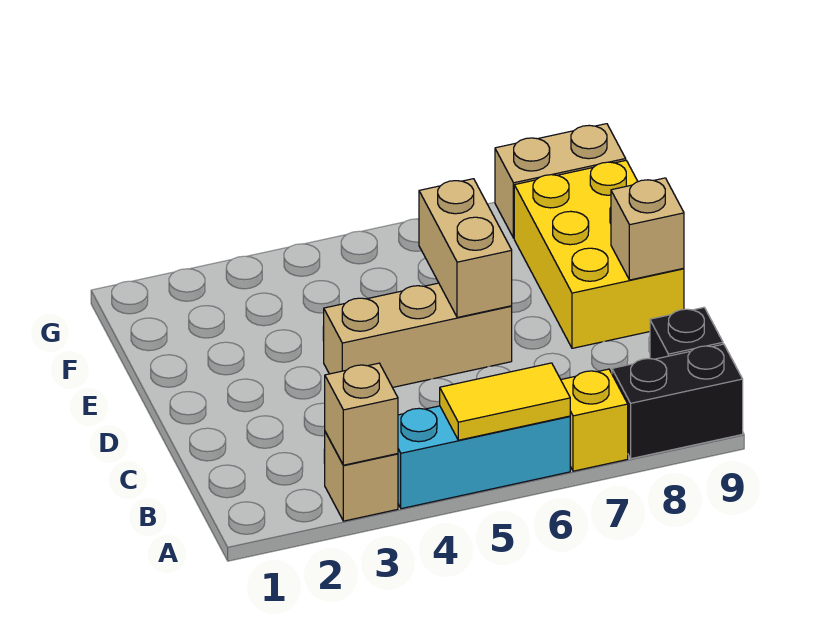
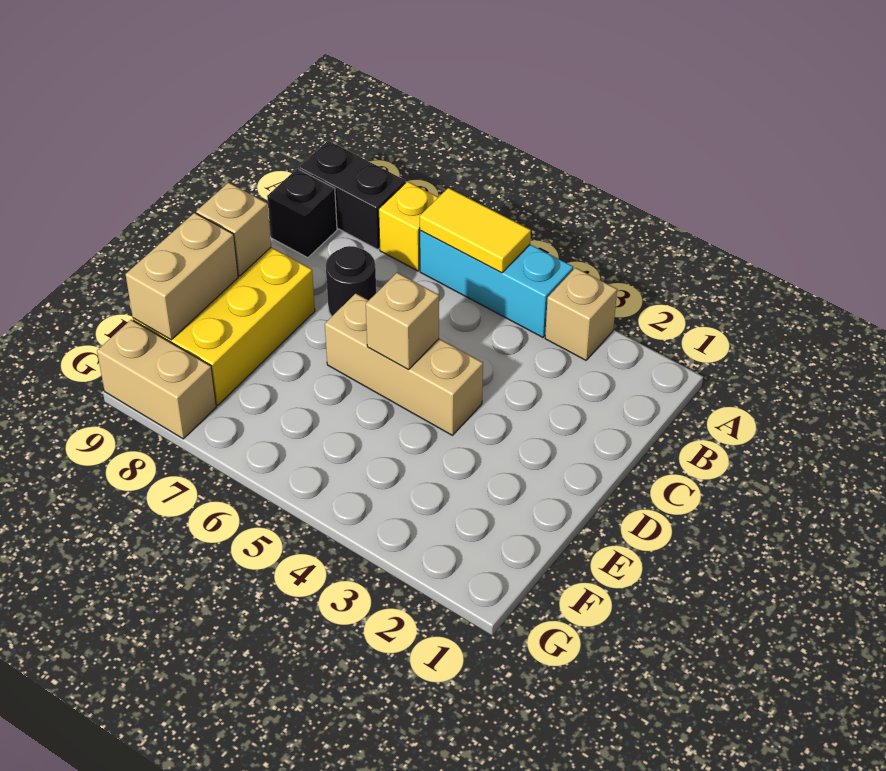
tan 1x1 brick [325,363,398,465] -> tan 1x1 brick moved to [366,273,439,370]
none -> black 1x1 round brick [326,246,376,316]
tan 1x2 brick [419,179,512,318] -> tan 1x2 brick moved to [126,213,238,340]

